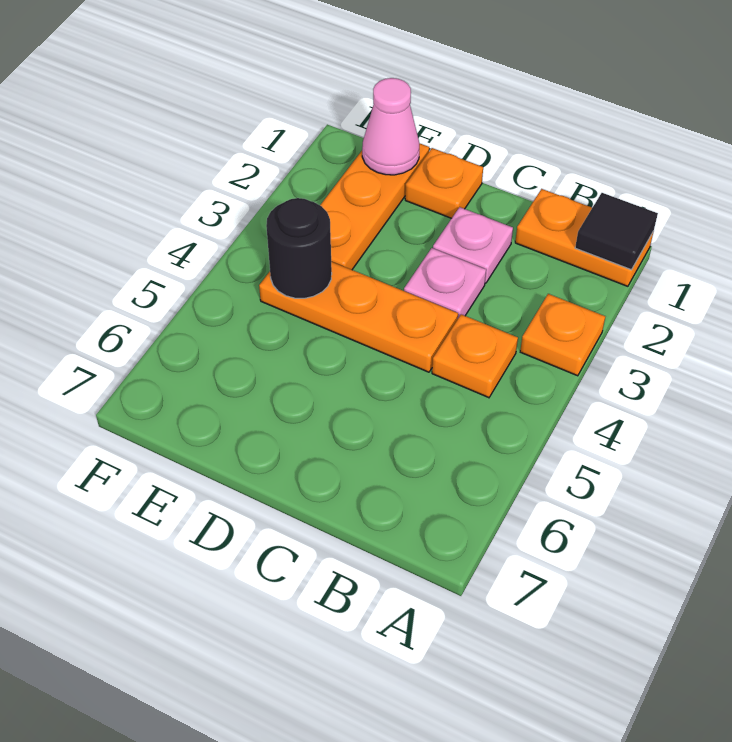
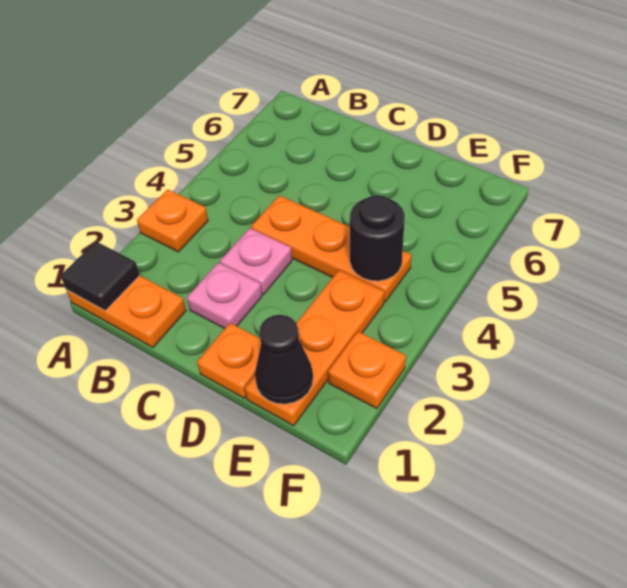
orange 1x1 plate [432,314,518,398] -> orange 1x1 plate moved to [328,331,406,409]
pink 1x1 cone [362,78,419,175] -> black 1x1 cone [255,315,313,404]

